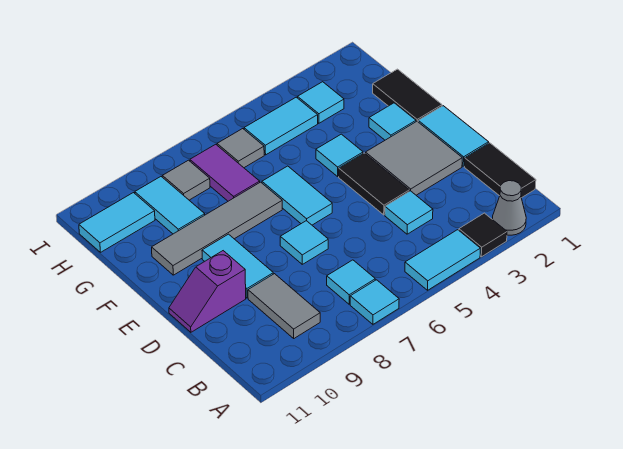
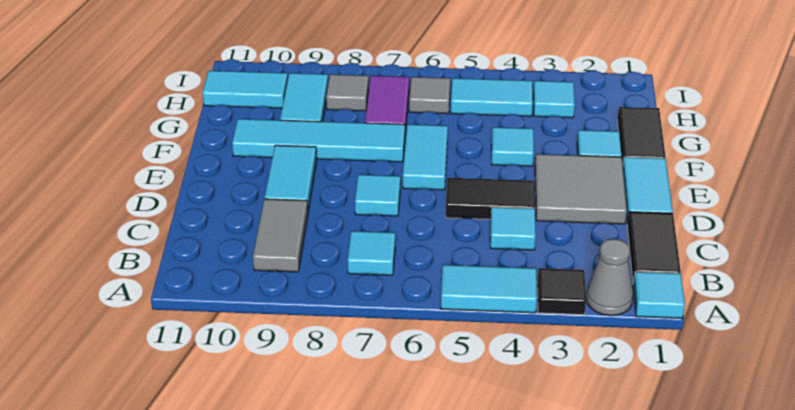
cyan 1x1 tile [350,280,399,324] -> cyan 1x1 tile moved to [633,272,685,318]
black 1x2 tile [339,153,409,215] -> black 1x2 tile turned to [445,178,535,219]
purple 1x2 slope [169,251,246,332] -> none
grey 1x4 tile [152,182,282,275] -> cyan 1x4 tile [232,119,405,162]

